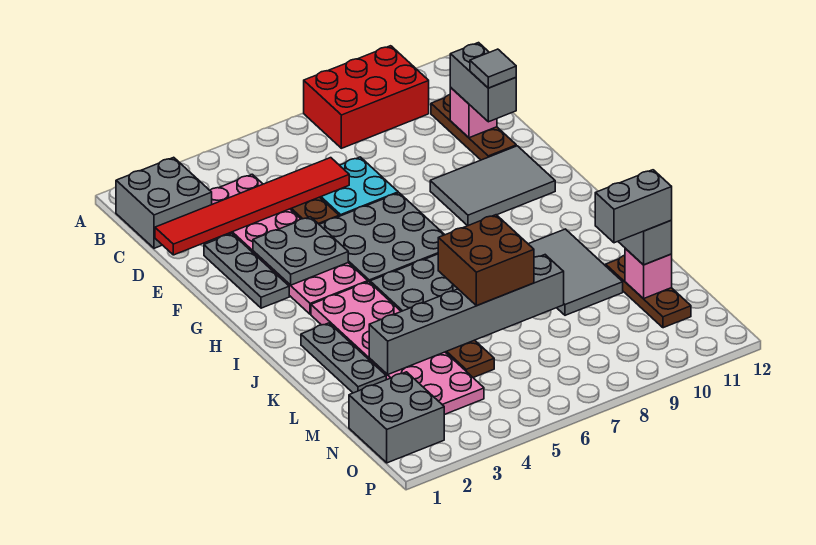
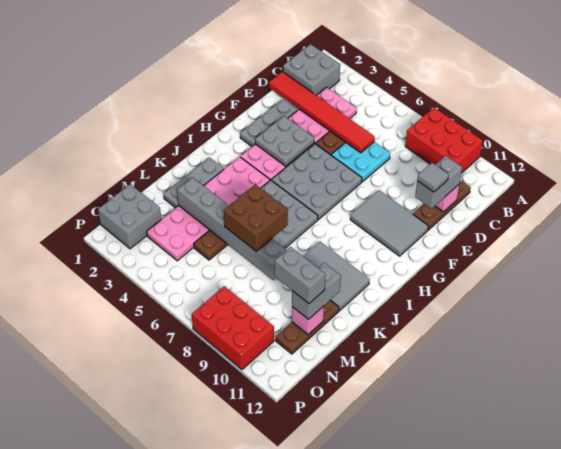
grey 2x3 tile [529,229,623,315] -> grey 2x3 tile turned to [303,242,370,311]
none -> red 2x3 brick [192,286,274,369]

